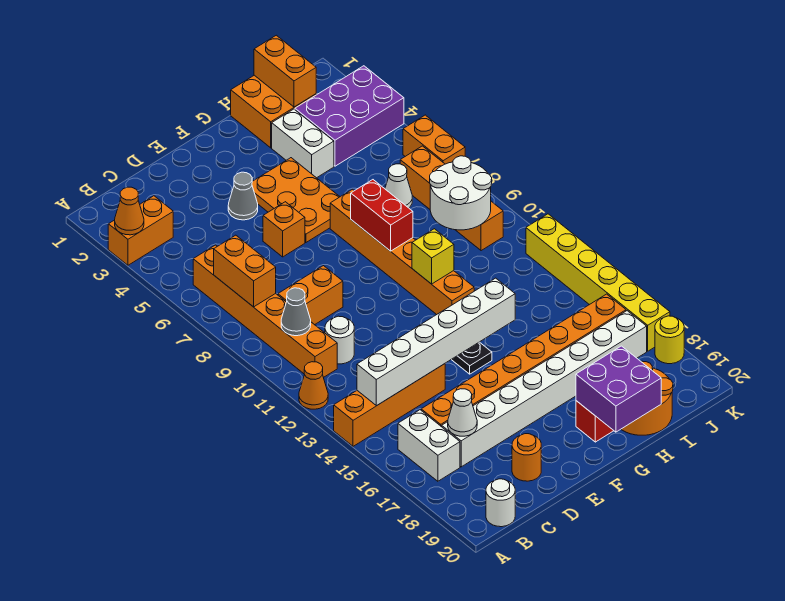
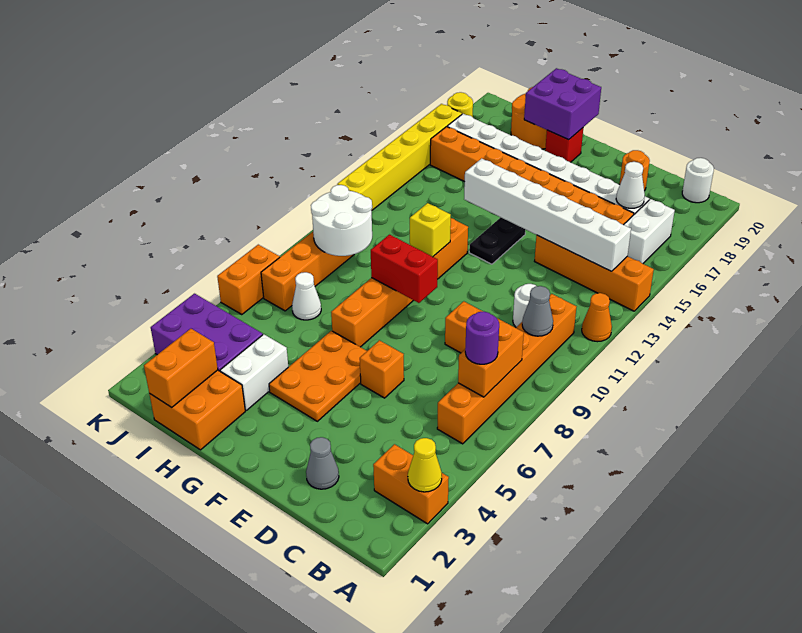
orange 1x1 cone [115,187,144,235] -> yellow 1x1 cone [408,438,442,492]
none -> purple 1x1 round brick [465,312,499,364]
grey 1x1 cone [228,172,258,220] -> grey 1x1 cone moved to [306,437,339,489]
red 1x2 brick [351,180,413,251] -> red 1x2 brick turned to [371,235,438,303]

